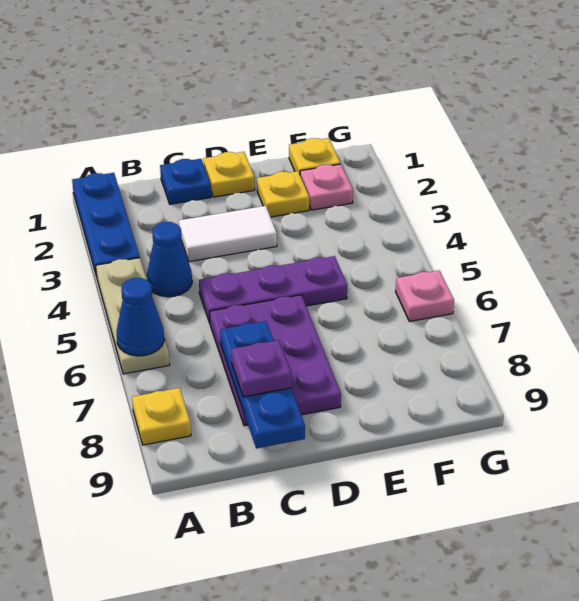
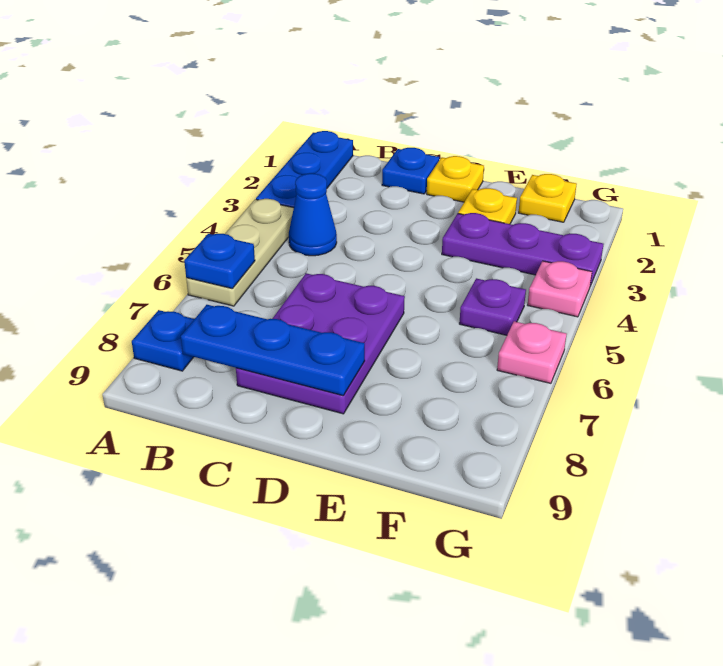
blue 1x1 cone [117,278,164,356] -> blue 1x1 plate [184,234,255,289]
yellow 1x1 plate [132,388,191,445] -> blue 1x1 plate [132,310,194,371]
white 1x2 tile [179,206,277,262] -> none
purple 1x3 plate [199,256,347,323] -> purple 1x3 plate moved to [442,213,603,286]
blue 1x3 plate [220,321,305,449] -> blue 1x3 plate turned to [181,305,365,396]
purple 1x1 plate [231,340,291,397] -> purple 1x1 plate moved to [459,278,526,335]
pink 1x1 plate [300,164,353,210] -> pink 1x1 plate moved to [528,261,592,317]

